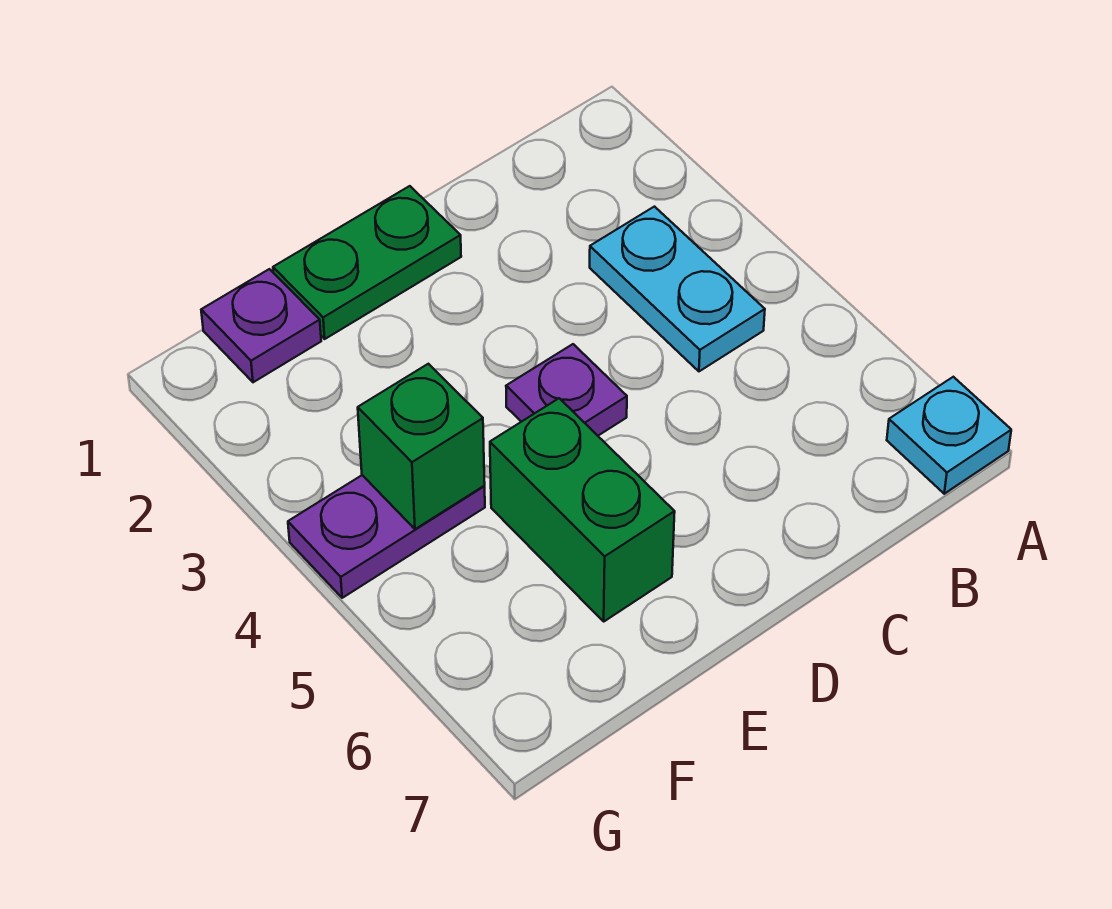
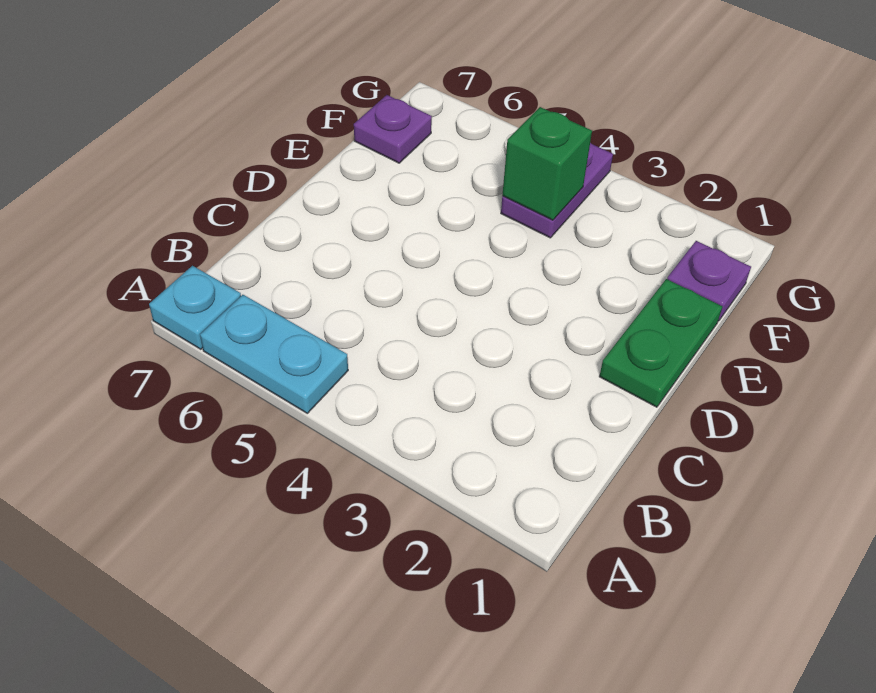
cyan 1x2 plate [590,207,765,371] -> cyan 1x2 plate moved to [200,295,348,413]
purple 1x1 plate [506,344,627,436] -> purple 1x1 plate moved to [354,95,432,163]
green 1x2 brick [490,398,675,621] -> none

